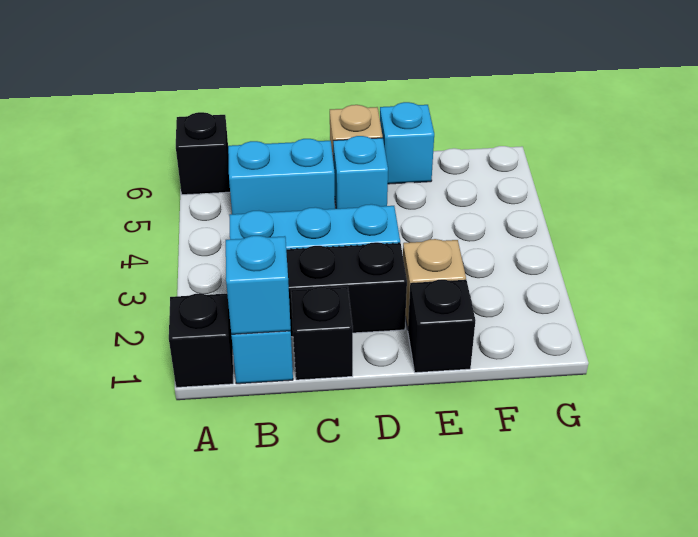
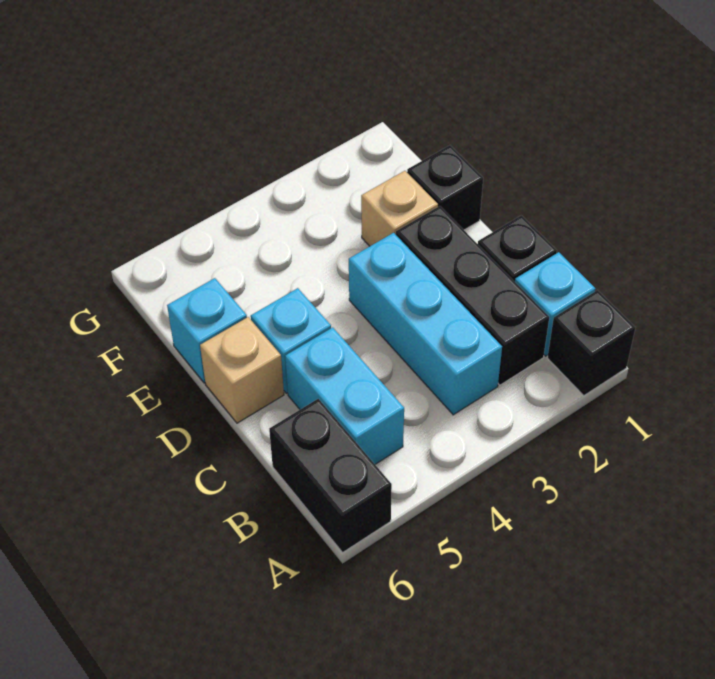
black 1x1 brick [176,112,230,195] -> black 1x2 brick [269,399,392,552]
cyan 1x1 brick [226,236,291,334] -> none

